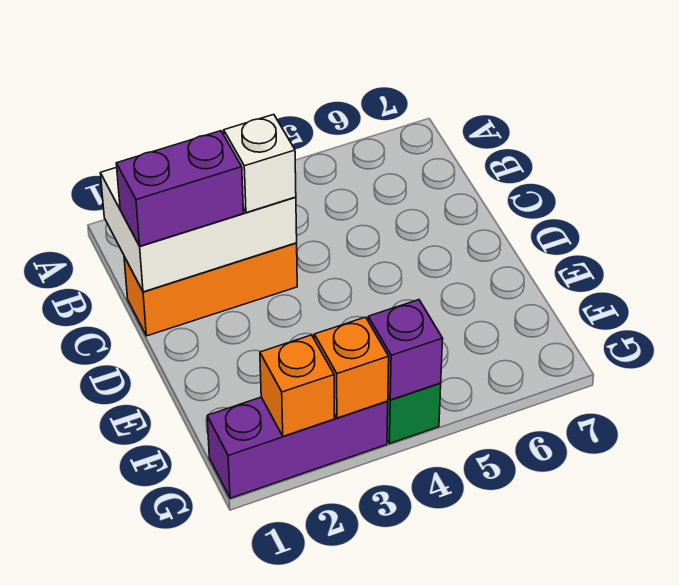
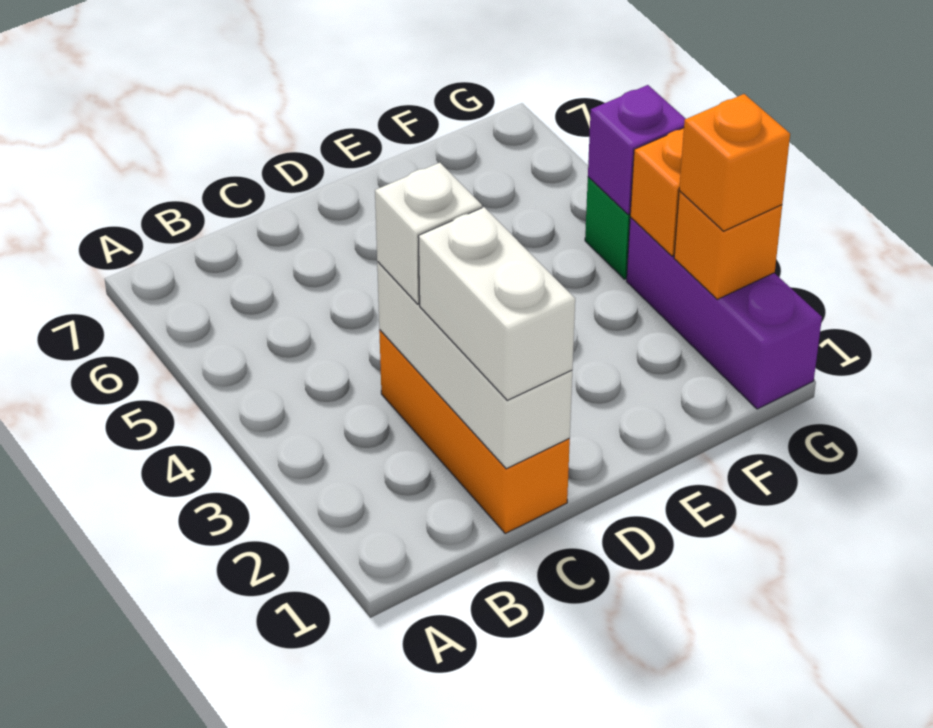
white 2x3 brick [100,167,297,292] -> white 1x3 brick [377,262,572,469]
purple 1x2 brick [116,131,243,246] -> white 1x2 brick [418,207,575,400]
none -> orange 1x1 brick [679,94,790,231]

